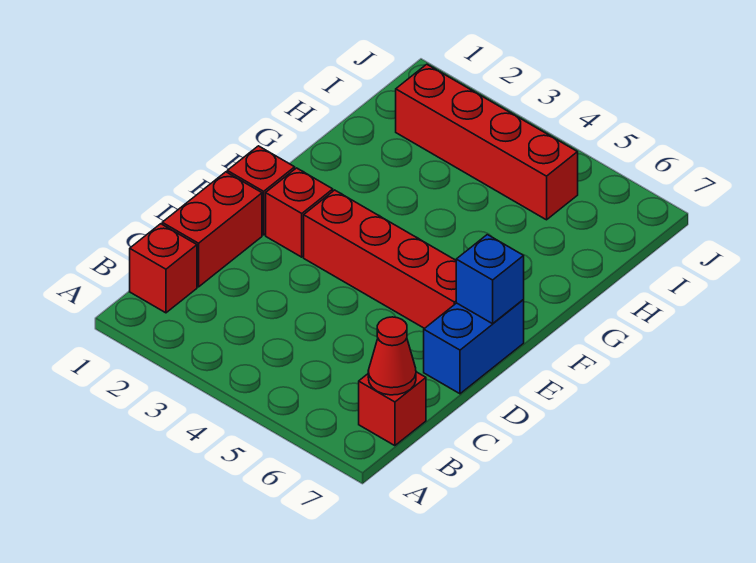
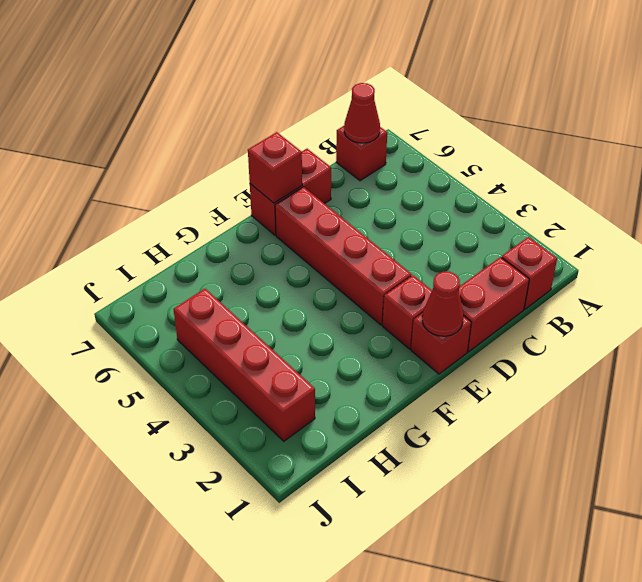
blue 1x2 brick [424,300,524,394] -> red 1x2 brick [250,149,331,235]
none -> red 1x1 cone [422,272,463,336]
blue 1x1 brick [456,235,524,324] -> red 1x1 brick [248,132,302,203]

